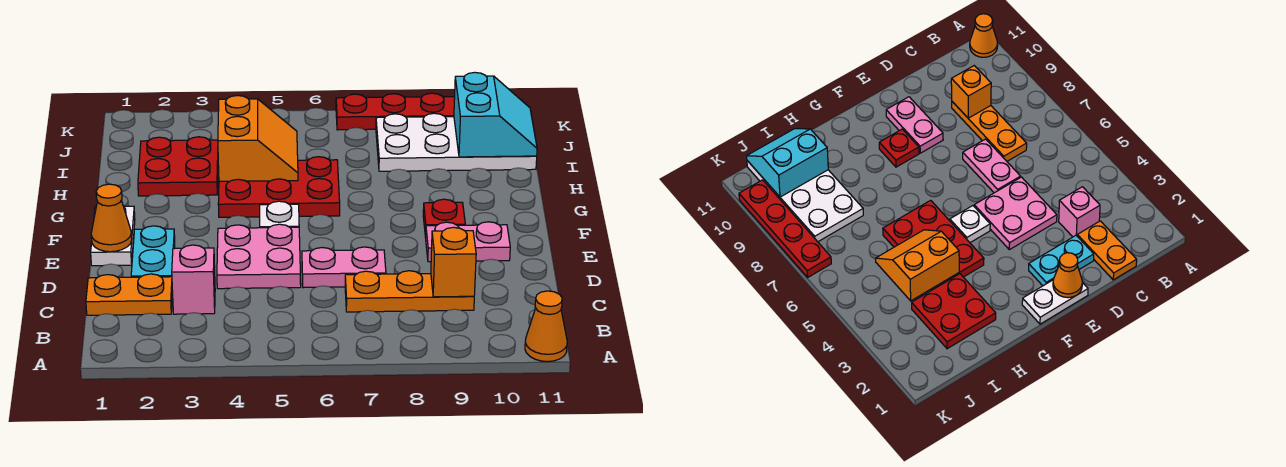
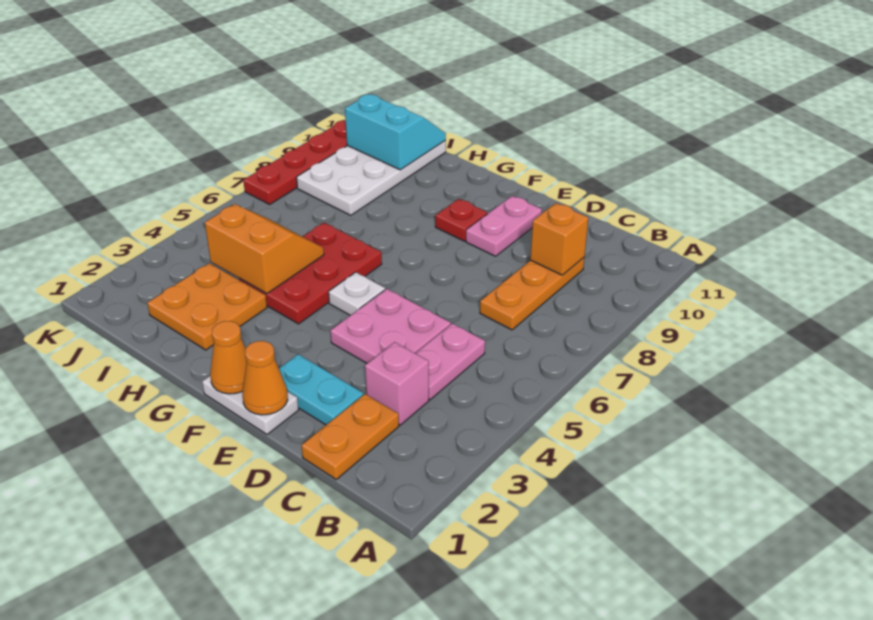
orange 1x1 cone [525,291,567,362] -> orange 1x1 cone moved to [210,321,247,394]
pink 1x2 plate [302,247,386,288] -> pink 1x2 plate moved to [415,323,485,400]
red 2x2 plate [138,137,218,196] -> orange 2x2 plate [147,263,267,350]

